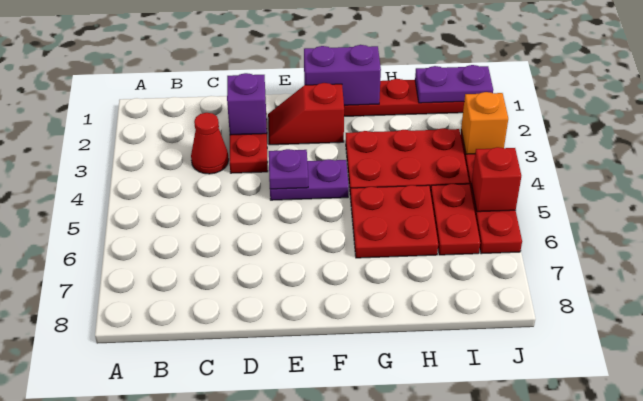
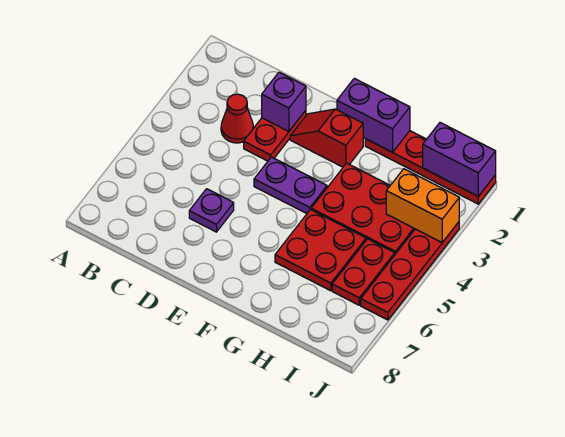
purple 1x1 plate [269,149,308,189] -> purple 1x1 plate moved to [189,189,234,232]
purple 1x2 plate [415,65,493,103] -> purple 1x2 brick [423,123,496,196]
orange 1x1 brick [461,92,508,154] -> orange 1x2 brick [386,169,459,242]
red 1x1 brick [471,147,521,212] -> none

